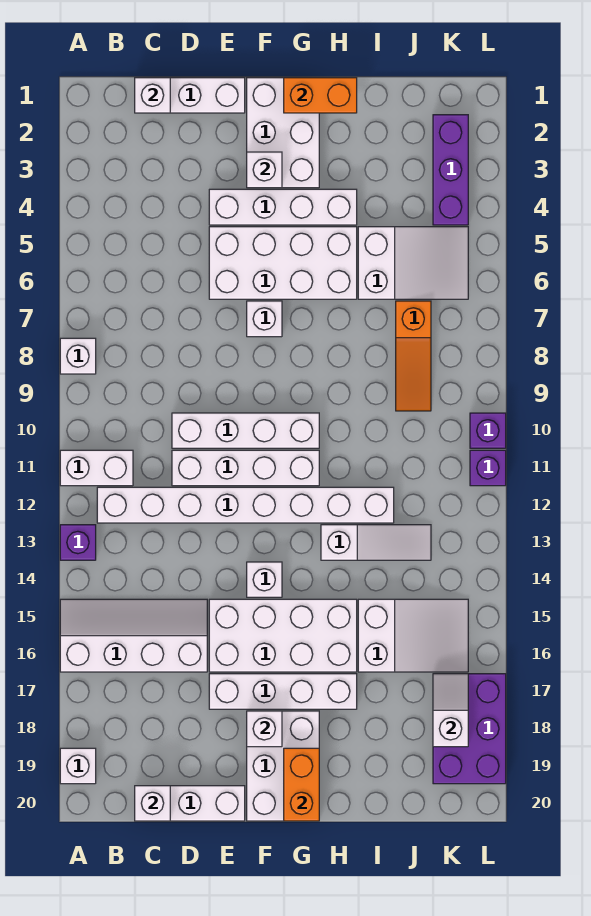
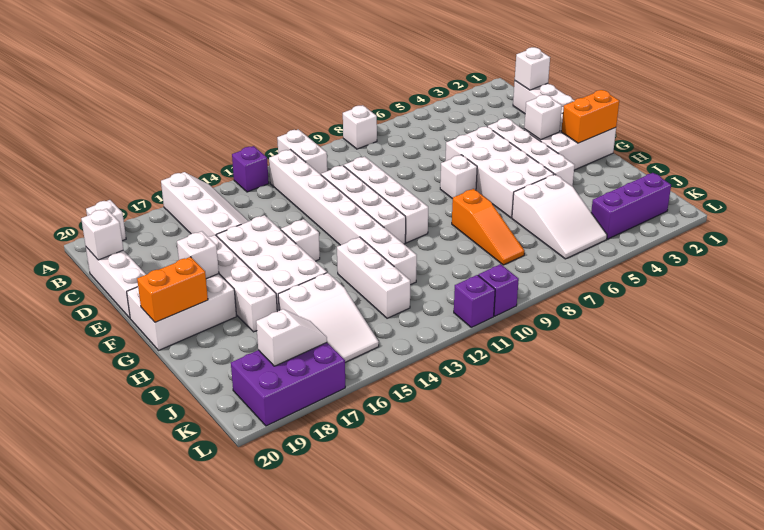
orange 1x2 brick [284,78,357,113] -> orange 1x2 brick turned to [561,90,619,143]
white 1x3 slope [321,525,431,560] -> white 1x3 brick [337,237,410,318]
orange 1x3 slope [396,301,431,411] -> orange 1x3 slope turned to [452,189,524,265]

